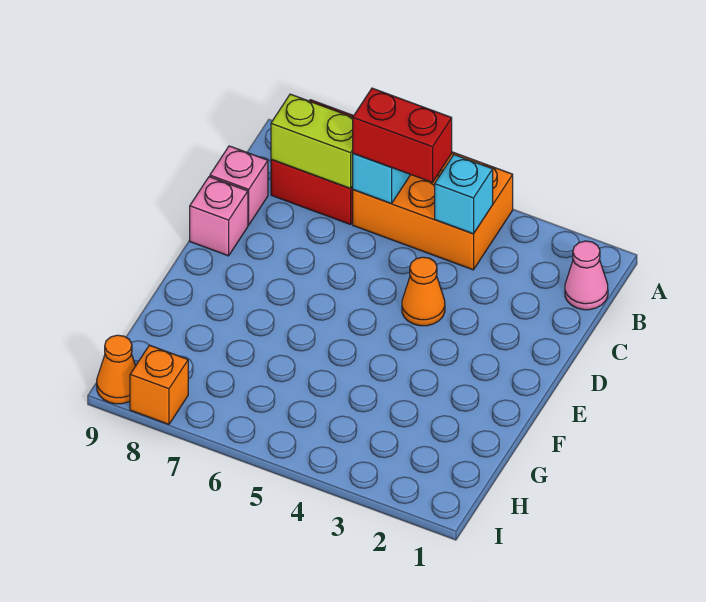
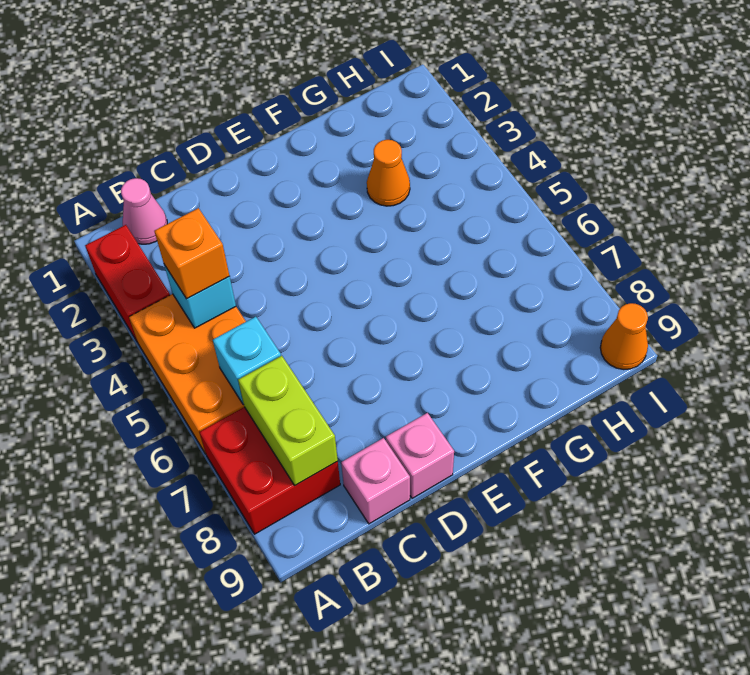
red 1x2 brick [353,88,452,182] -> red 1x2 brick moved to [85,225,170,342]
orange 1x1 cone [402,257,445,326] -> orange 1x1 cone moved to [367,140,410,206]
orange 1x1 brick [130,345,188,424] -> orange 1x1 brick moved to [155,208,229,299]

